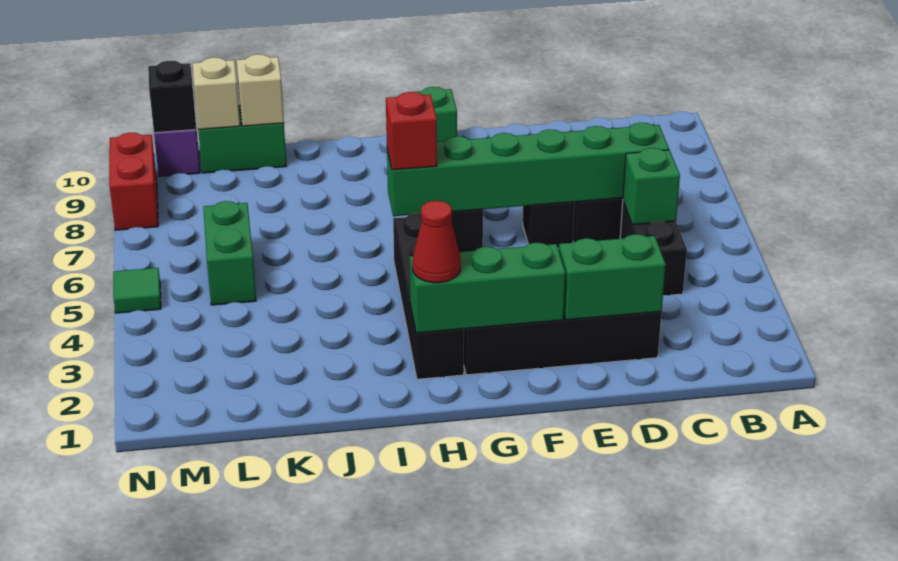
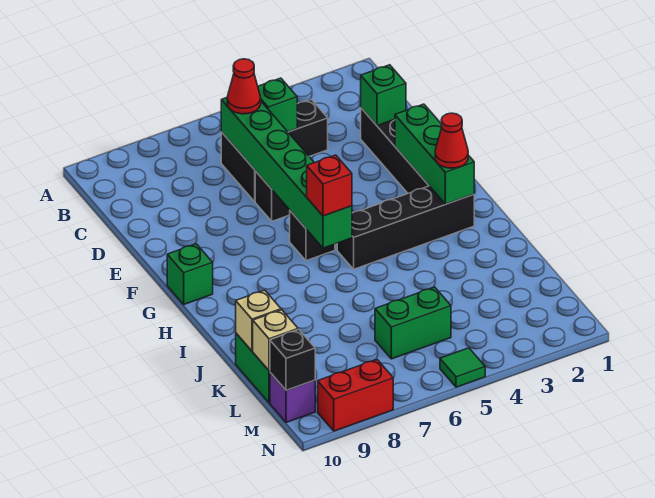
none -> red 1x1 cone [227,59,261,114]
green 1x2 brick [559,234,666,320] -> green 1x1 brick [361,65,406,126]

